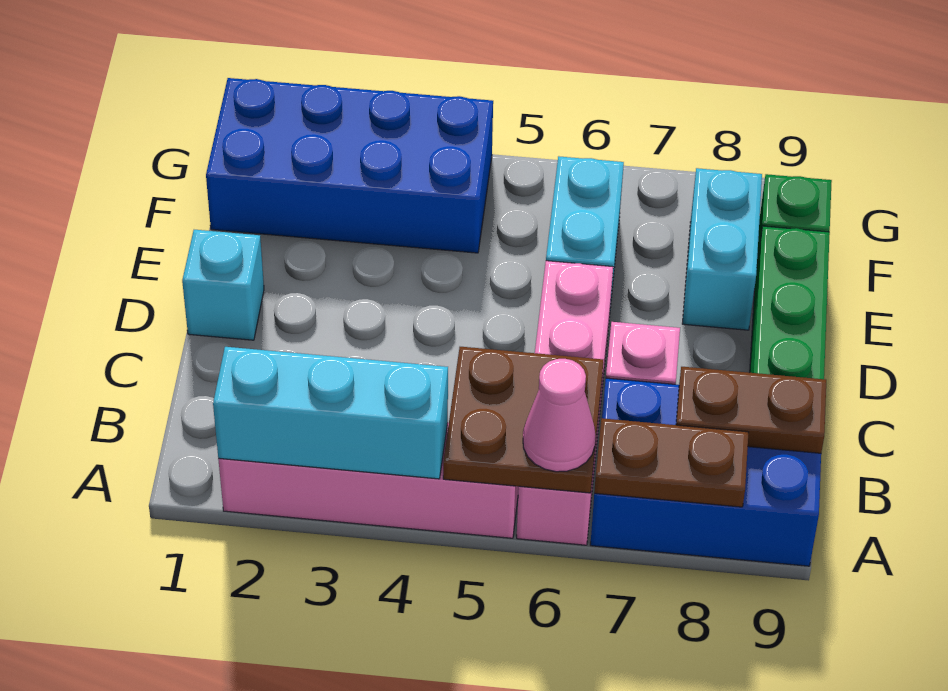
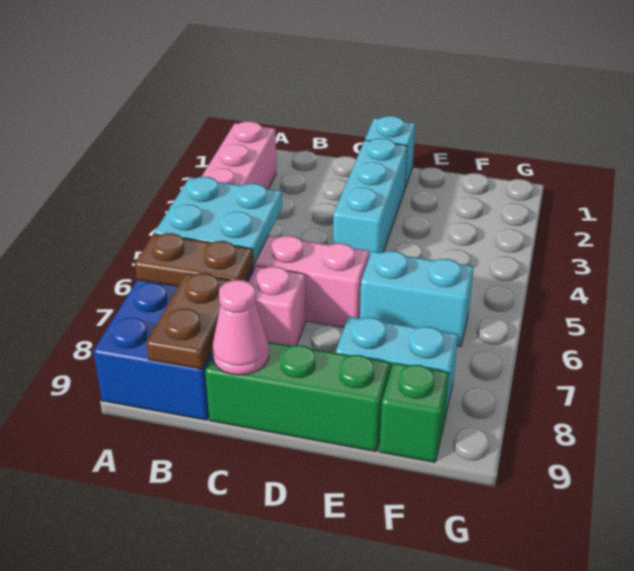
cyan 1x3 brick [213,347,448,479] -> cyan 1x3 brick moved to [333,138,407,257]
brown 2x2 plate [443,347,603,493] -> cyan 2x2 plate [154,177,282,264]
pink 1x1 cone [523,359,596,472] -> pink 1x1 cone moved to [212,280,269,375]
brown 1x2 plate [594,418,748,507] -> brown 1x2 plate turned to [135,233,254,287]
blue 2x4 brick [206,78,493,253] -> none

